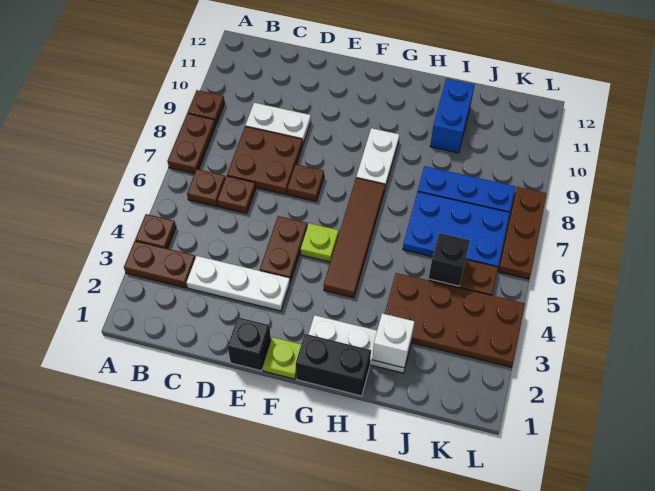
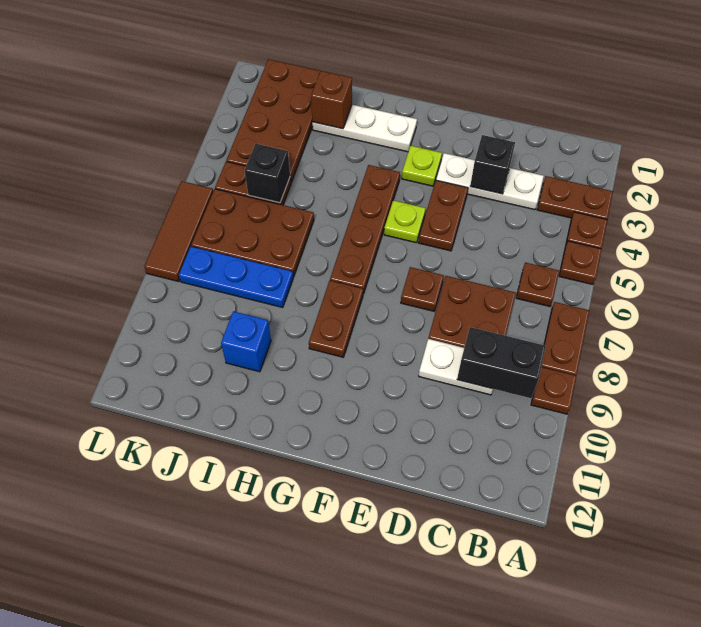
brown 1x1 plate [217,176,256,213] -> brown 1x1 plate moved to [559,241,602,285]
black 1x1 brick [228,317,271,371] -> black 1x1 brick moved to [470,135,515,194]
lime 1x1 plate [263,337,301,379] -> lime 1x1 plate moved to [402,146,442,186]
black 1x2 brick [296,334,371,396] -> black 1x2 brick moved to [457,327,546,398]
brown 1x4 tile [324,178,385,298] -> brown 1x4 plate [330,165,400,294]
white 1x2 plate [356,128,399,188] -> brown 1x2 plate [309,281,363,357]
white 1x1 brick [372,313,415,368] -> brown 1x1 brick [311,71,352,129]
brown 2x4 plate [385,273,525,367] -> brown 2x4 plate turned to [226,59,320,182]
blue 2x3 plate [403,192,510,267] -> brown 2x3 plate [191,189,314,277]
blue 1x2 brick [430,78,474,153] -> blue 1x1 brick [221,311,271,372]
brown 1x3 plate [498,187,547,279] -> brown 1x3 tile [144,181,213,282]

